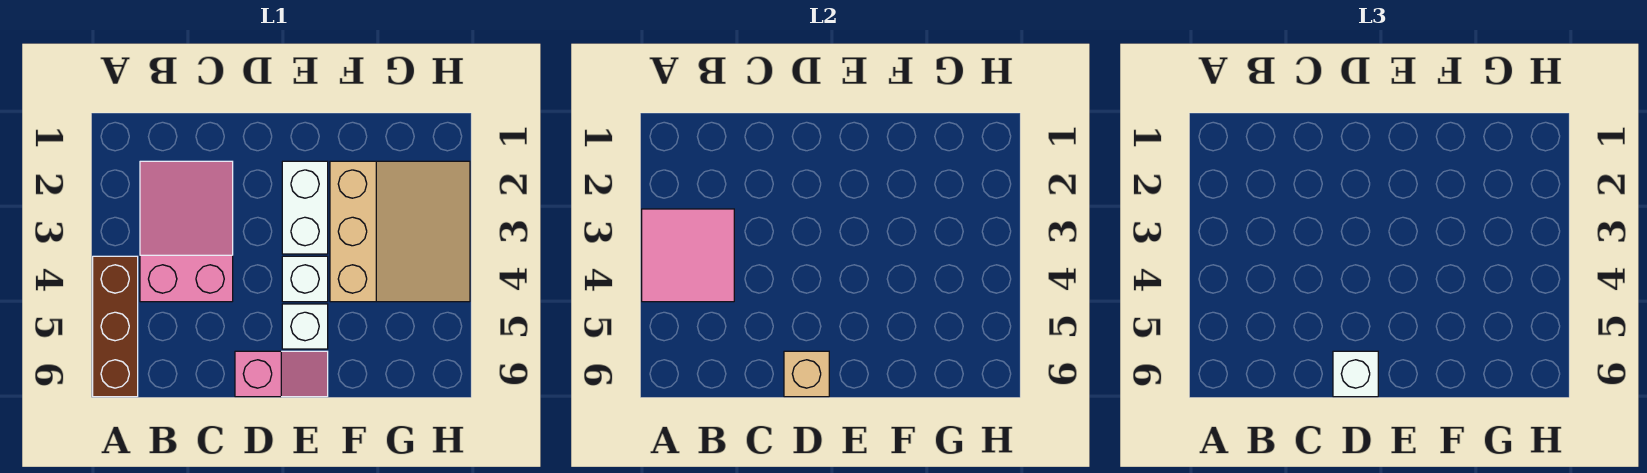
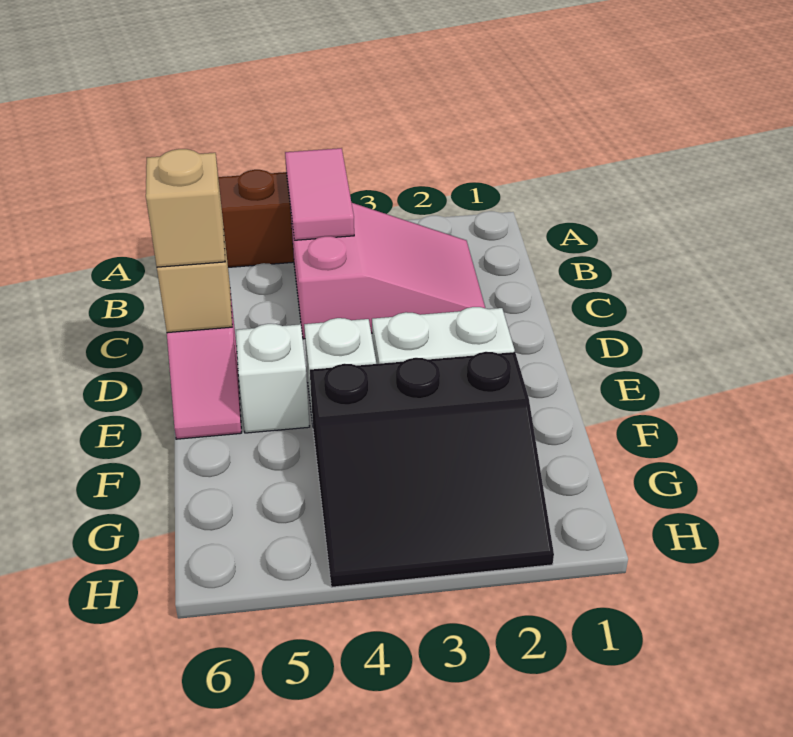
pink 2x2 tile [642,209,734,302] -> pink 1x2 tile [285,148,354,240]
white 1x1 brick [1333,351,1378,397] -> tan 1x1 brick [146,149,225,267]
tan 3x3 slope [330,161,470,302] -> black 3x3 slope [310,352,554,587]

